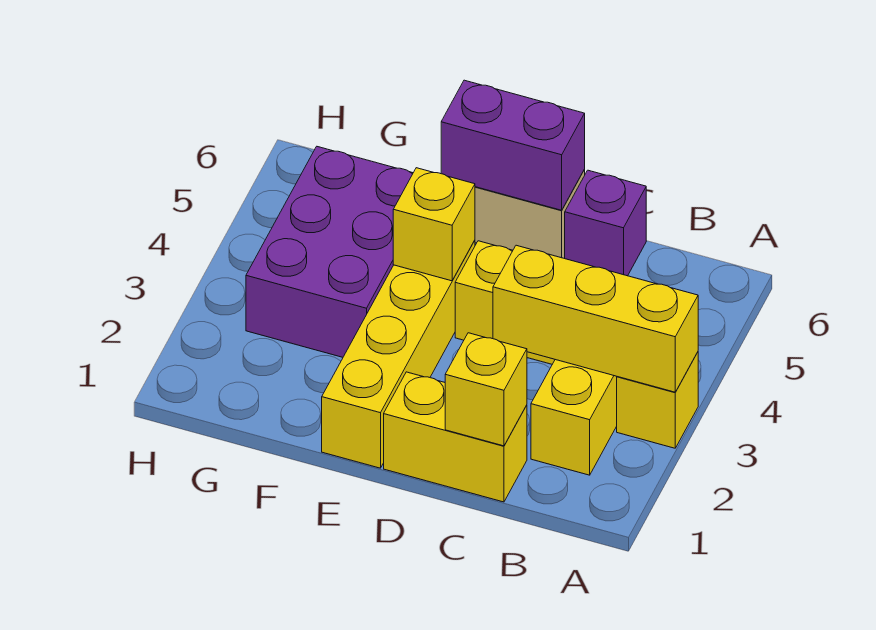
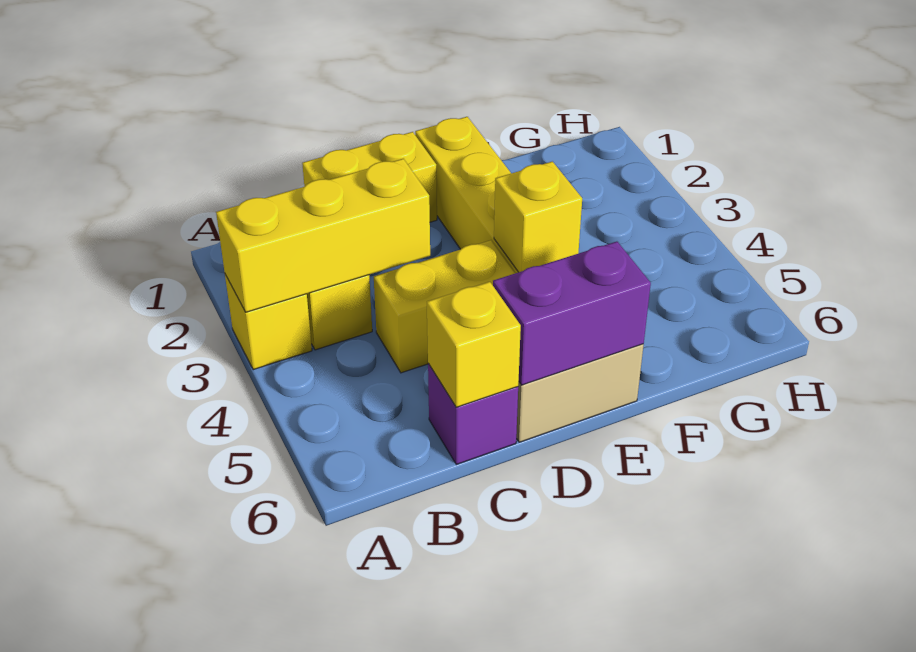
yellow 1x1 brick [445,333,527,446] -> yellow 1x1 brick moved to [427,282,521,407]
purple 2x3 brick [246,147,413,357] -> none

